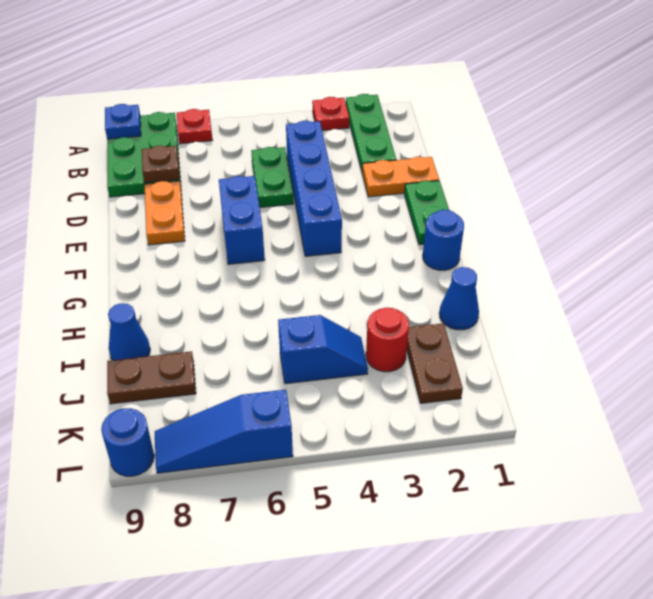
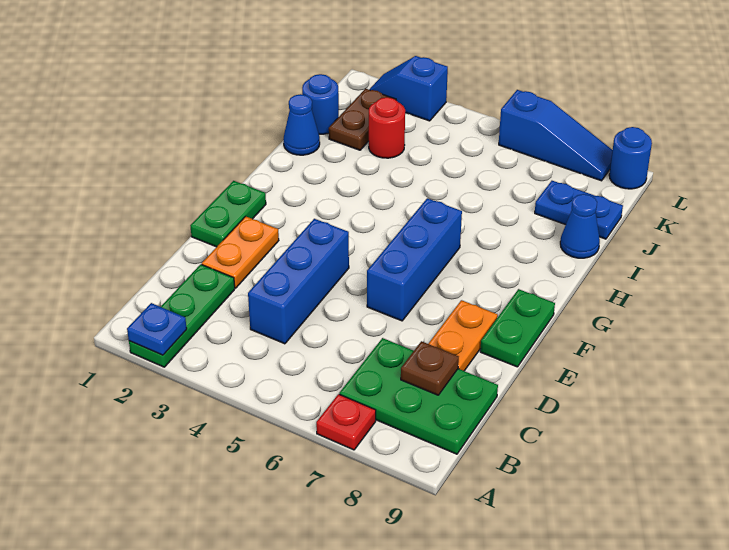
red 1x1 plate [312,97,349,131] -> none
green 2x3 plate [107,112,181,197] -> green 2x3 plate turned to [339,338,498,454]
blue 1x1 plate [105,104,141,139] -> blue 1x1 plate moved to [127,303,187,355]
blue 1x4 brick [286,121,342,256] -> blue 1x3 brick [248,219,349,344]
green 1x2 plate [251,147,294,208] -> green 1x2 plate moved to [480,289,555,367]
orange 1x2 plate [362,157,439,197] -> orange 1x2 plate turned to [202,216,279,288]
blue 1x2 brick [219,176,265,264] -> blue 1x3 brick [367,198,462,321]
blue 1x1 round brick [423,210,464,270] -> blue 1x1 round brick moved to [302,74,339,134]
blue 1x2 slope [278,315,368,384] -> blue 1x2 slope moved to [369,56,448,121]
brown 1x2 plate [107,351,196,404] -> blue 1x2 plate [535,181,623,239]

